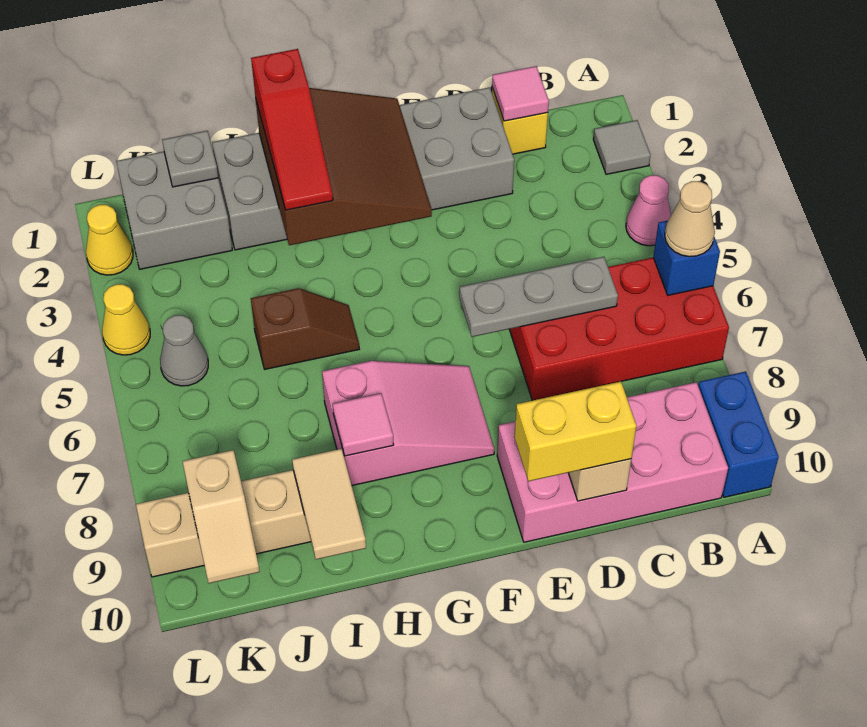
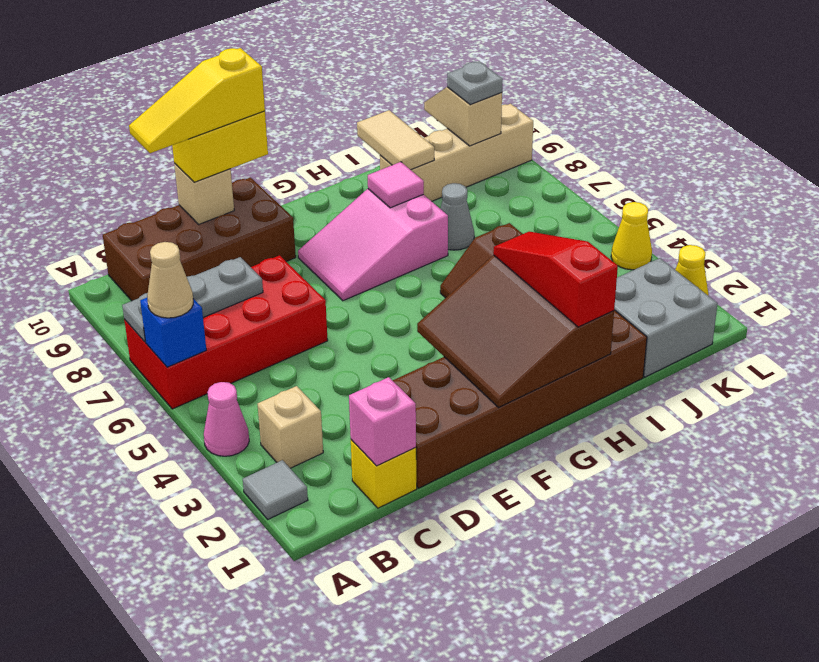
blue 1x2 brick [698,372,779,497] -> none
none -> tan 1x1 brick [258,386,323,468]
pink 2x4 brick [497,382,728,542] -> brown 2x4 brick [103,178,296,301]
pink 1x1 tile [492,66,549,121] -> pink 1x1 brick [349,377,416,466]
grey 1x3 plate [459,257,618,337] -> grey 1x3 plate moved to [122,257,263,342]
none -> yellow 1x3 slope [129,48,265,153]
grey 2x6 brick [212,87,514,250] -> brown 2x6 brick [392,310,647,488]
grey 1x1 plate [162,131,218,187] -> grey 1x1 plate moved to [447,61,502,105]
grey 1x1 cone [160,315,208,386] -> grey 1x1 cone moved to [440,183,474,250]

